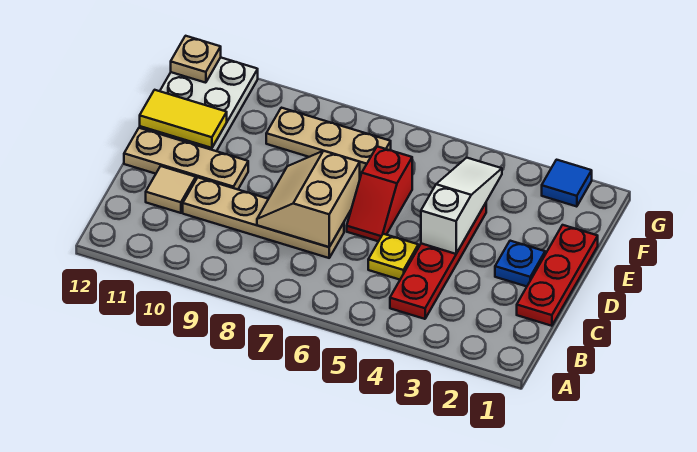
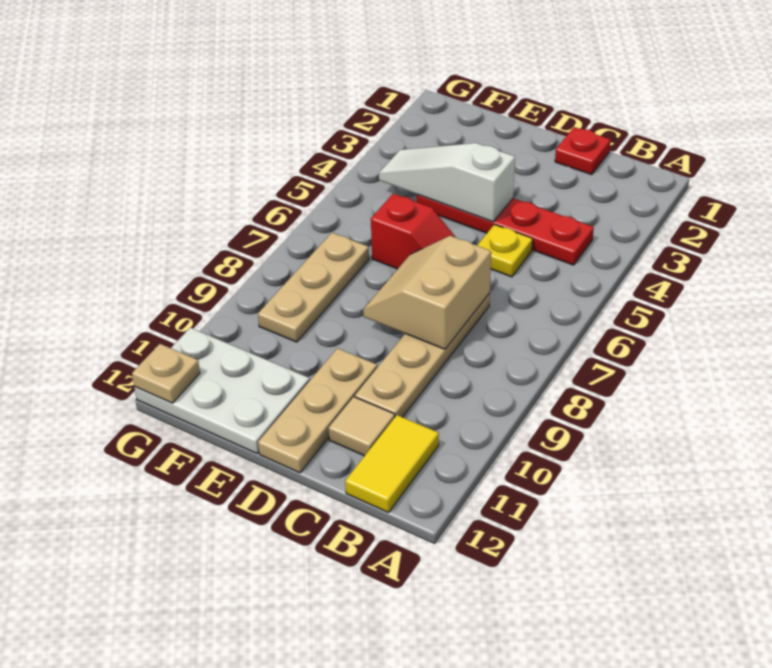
red 1x3 plate [517,225,598,326] -> red 1x1 plate [555,127,610,175]
tan 2x2 slope [257,151,360,247] -> tan 2x2 slope turned to [363,236,491,349]
blue 1x1 plate [495,241,545,286] -> none
yellow 1x2 tile [140,90,227,148] -> yellow 1x2 tile moved to [345,415,439,513]
blue 1x1 tile [542,160,592,207] -> none

